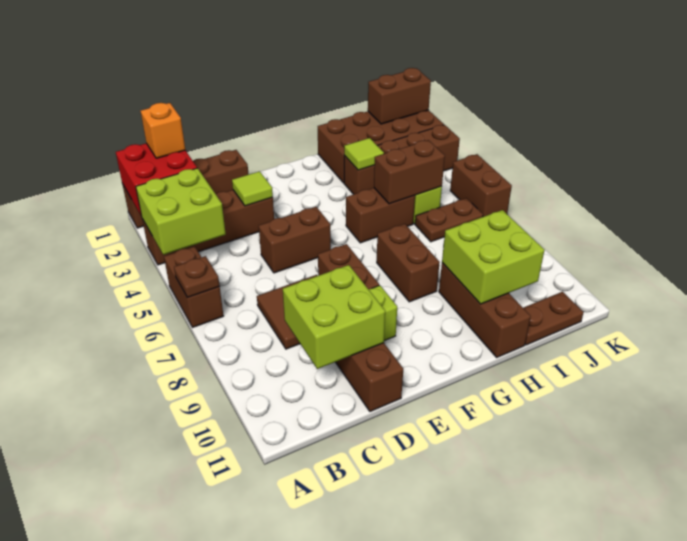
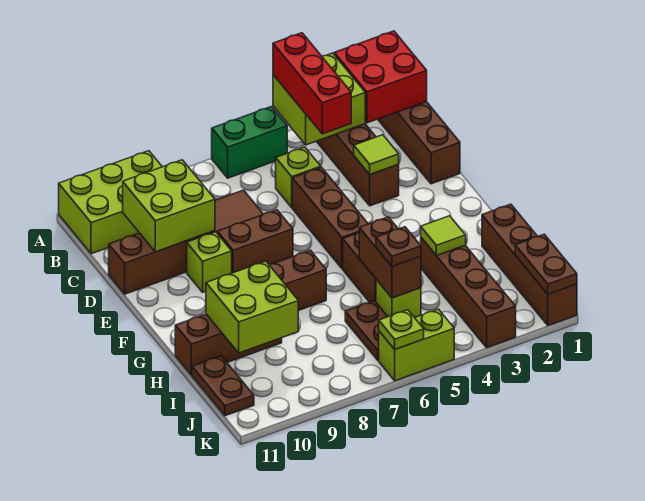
none -> red 1x3 brick [273,33,351,134]
brown 1x2 brick [164,246,223,327] -> green 1x2 brick [212,107,287,178]
brown 1x1 plate [174,256,220,298] -> brown 1x1 plate moved to [376,227,421,266]
none -> lime 2x3 brick [59,151,162,254]
orange 1x1 brick [141,103,185,158] -> none
none -> lime 1x1 brick [276,147,321,207]
brown 1x2 brick [259,207,331,273] -> brown 1x3 brick [292,167,368,268]
brown 2x4 brick [318,110,444,183] -> brown 1x4 brick [482,204,577,326]
brown 1x2 brick [368,68,431,124] -> brown 1x2 plate [515,234,577,294]
brown 1x2 brick [450,154,512,217] -> lime 1x2 brick [379,309,454,381]
none -> lime 1x1 plate [379,310,424,349]

